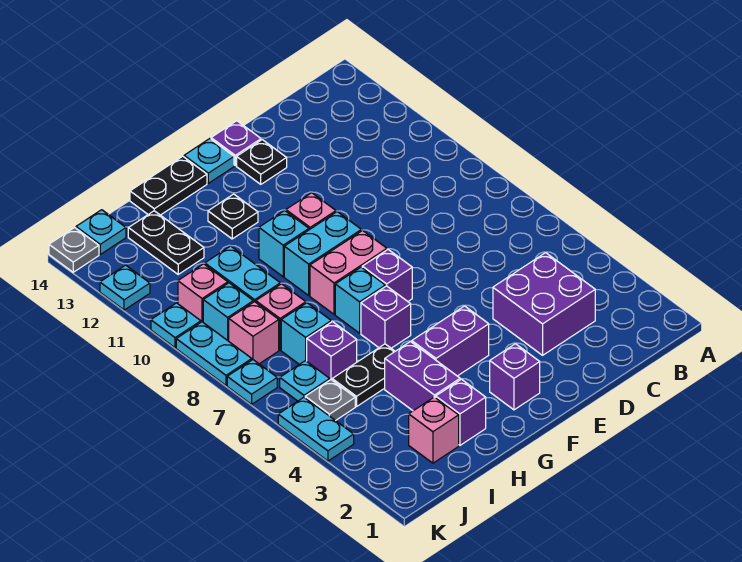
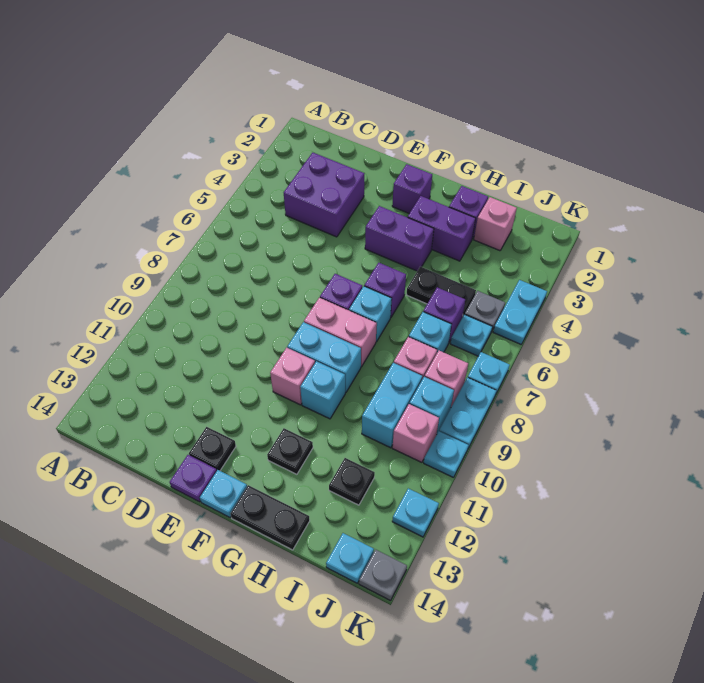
purple 1x2 brick [385,342,460,411] -> purple 1x2 brick turned to [408,196,476,261]
black 1x2 plate [128,211,204,274] -> black 1x1 plate [329,458,375,505]

